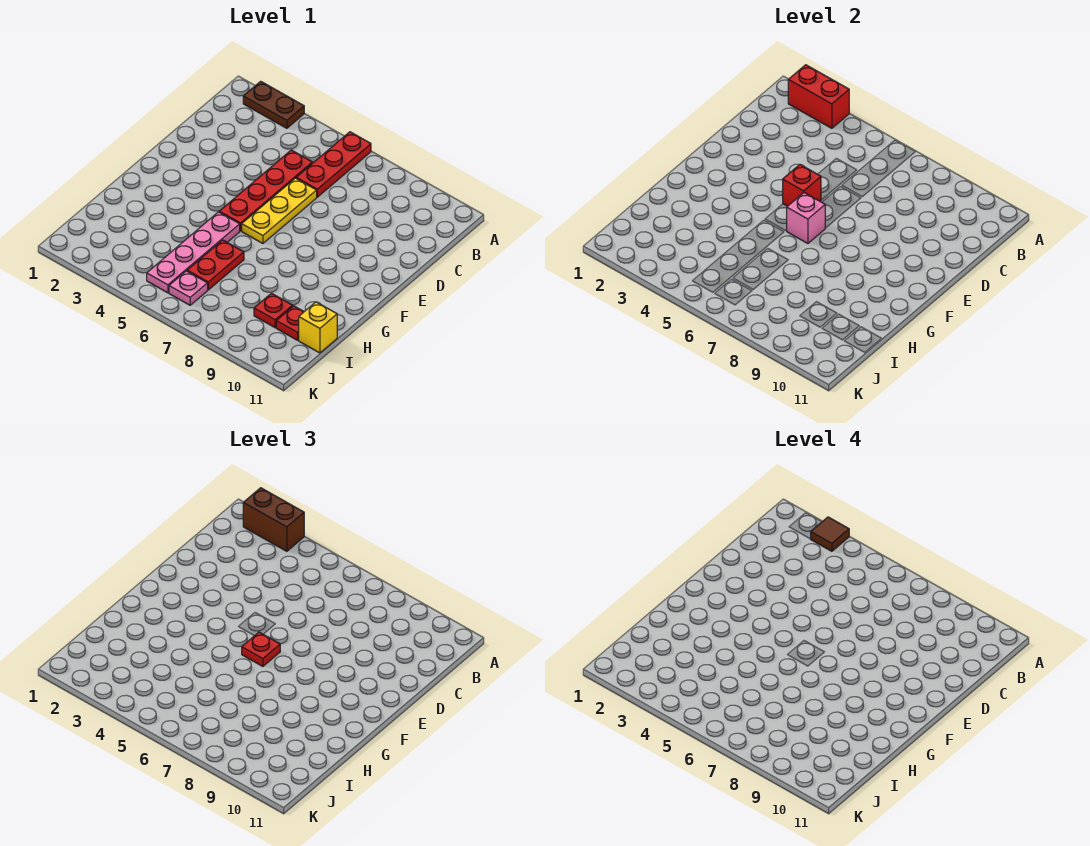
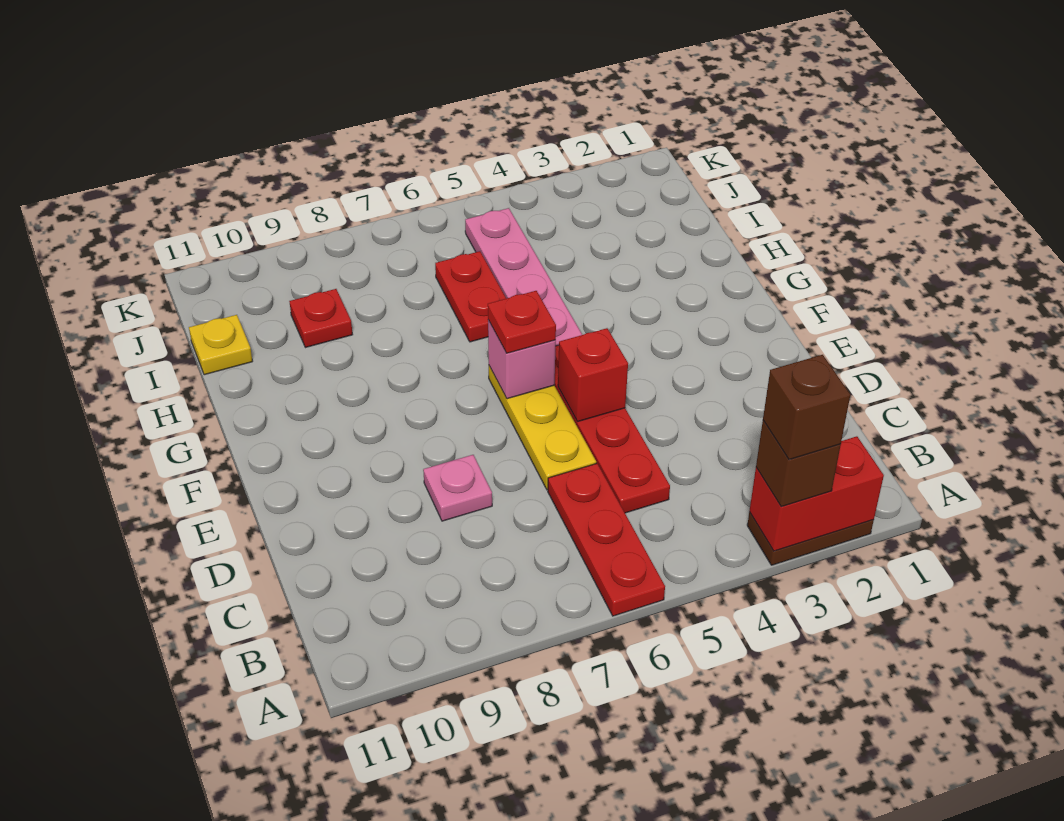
brown 1x2 brick [243,488,304,551] -> brown 1x1 brick [756,420,841,507]
brown 1x1 tile [811,517,849,551] -> brown 1x1 brick [763,355,850,460]
red 1x1 plate [276,306,304,340] -> none
yellow 1x1 brick [299,302,337,353] -> yellow 1x1 plate [189,315,253,375]
pink 1x1 plate [169,271,208,305] -> pink 1x1 plate moved to [423,455,492,521]

